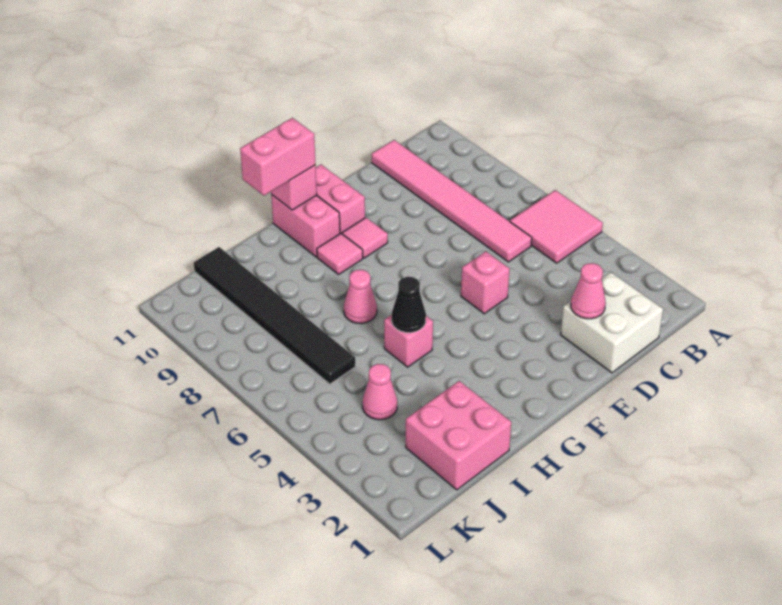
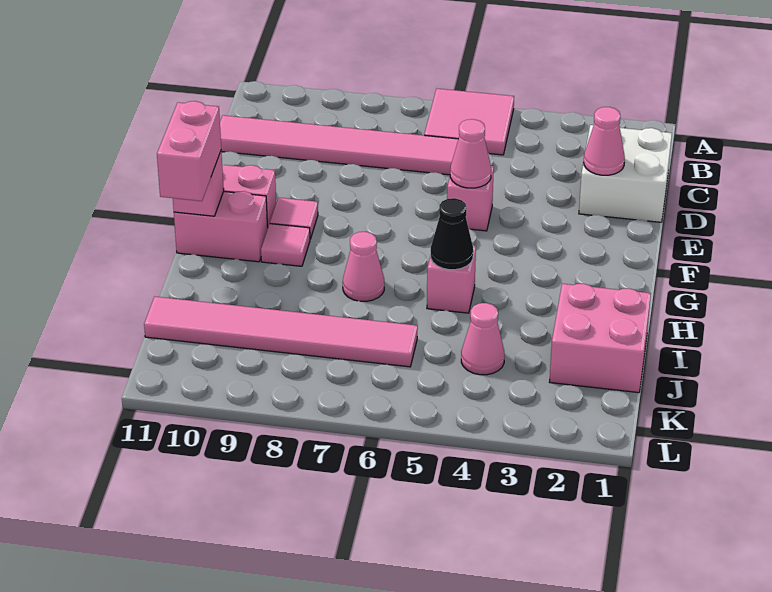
none -> pink 1x1 cone [450,119,491,188]
black 1x6 tile [194,247,355,384] -> pink 1x6 tile [144,297,418,367]

